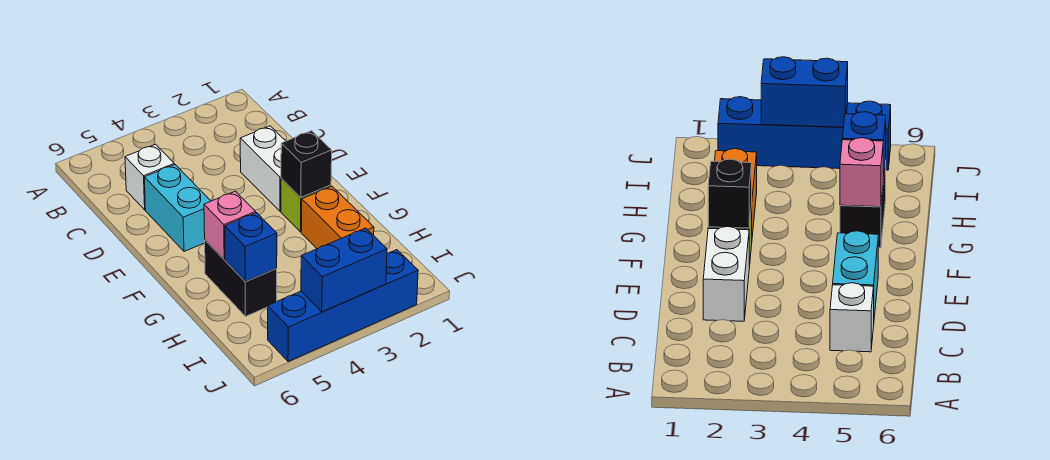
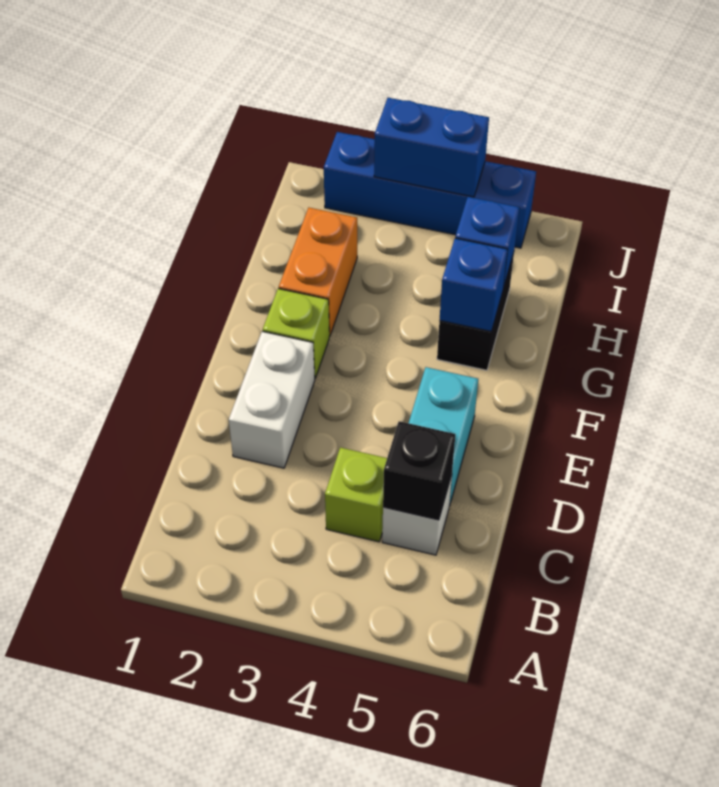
none -> lime 1x1 brick [325,447,387,542]
black 1x1 brick [281,131,332,197] -> black 1x1 brick moved to [383,421,455,520]
pink 1x1 brick [204,191,256,260] -> blue 1x1 brick [440,238,508,332]

